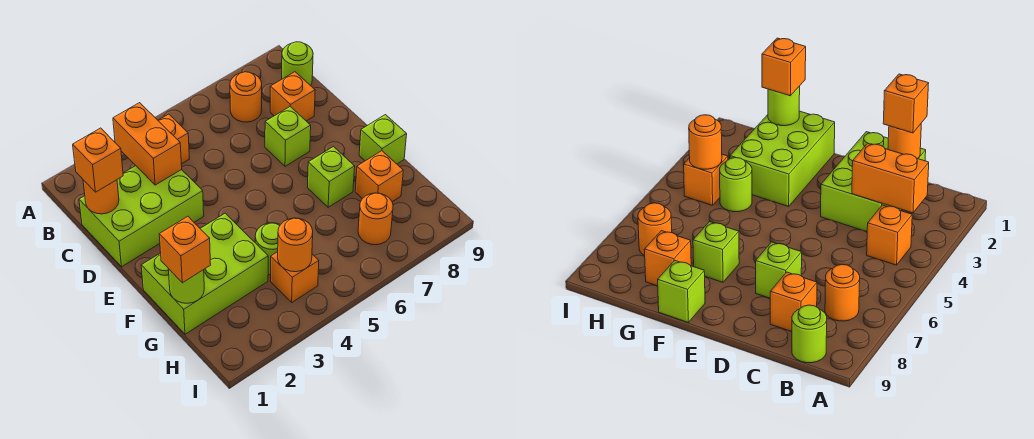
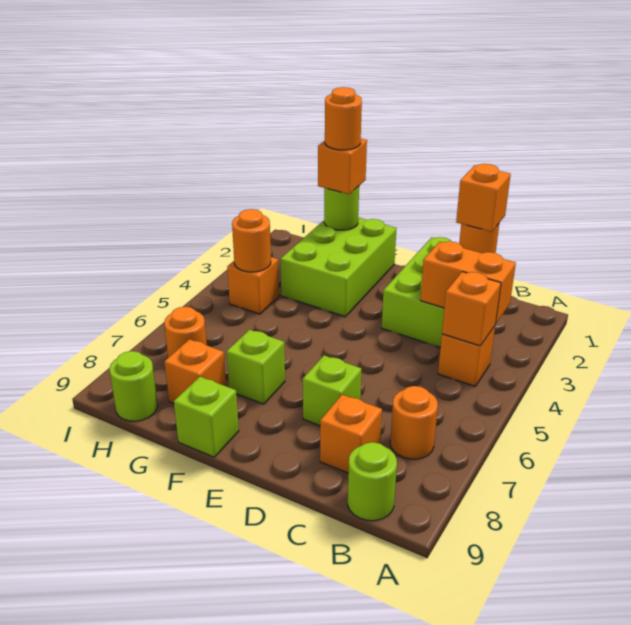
none -> orange 1x1 brick [442,272,501,346]
none -> orange 1x1 round brick [325,87,362,150]
lime 1x1 round brick [255,223,280,275] -> lime 1x1 round brick moved to [109,351,158,421]

